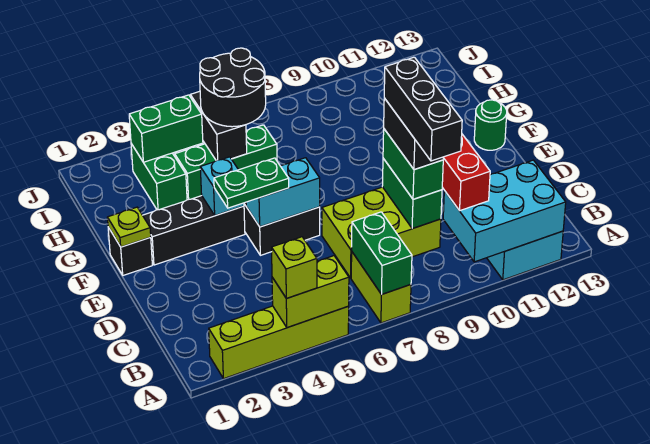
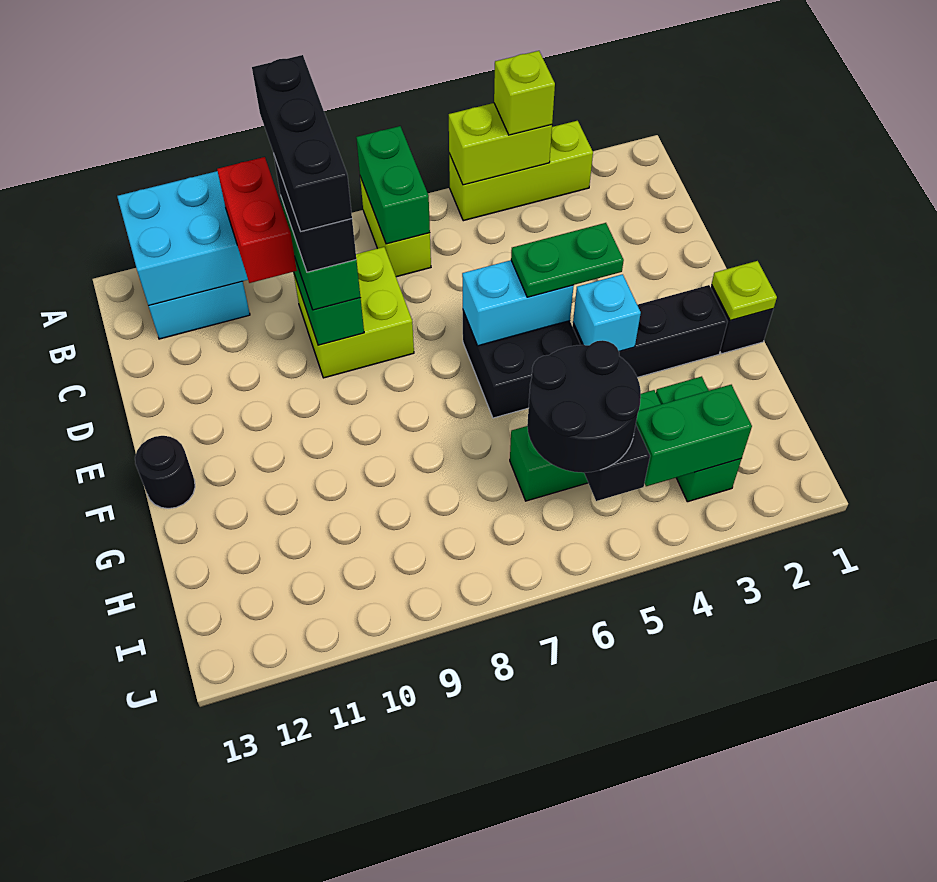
lime 1x4 brick [209,306,349,379] -> lime 1x3 brick [449,121,593,221]
lime 2x3 brick [322,187,441,278] -> lime 2x2 brick [294,247,414,378]
green 1x1 round brick [474,100,507,150] -> black 1x1 round brick [135,436,195,508]

